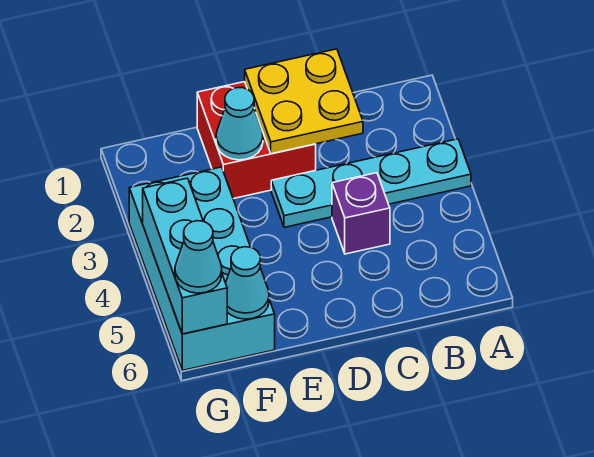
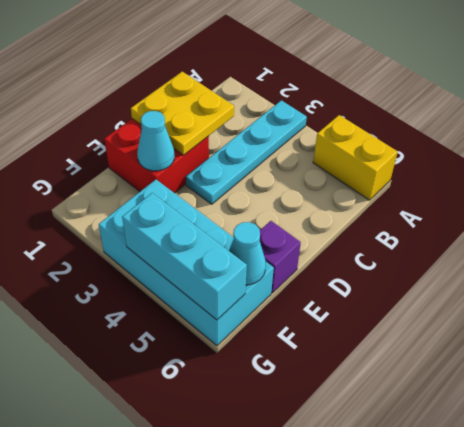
none -> yellow 1x2 brick [313,115,398,200]
purple 1x1 brick [332,173,390,254] -> purple 1x1 brick moved to [260,221,301,293]
cyan 1x1 cone [175,221,222,293] -> none

